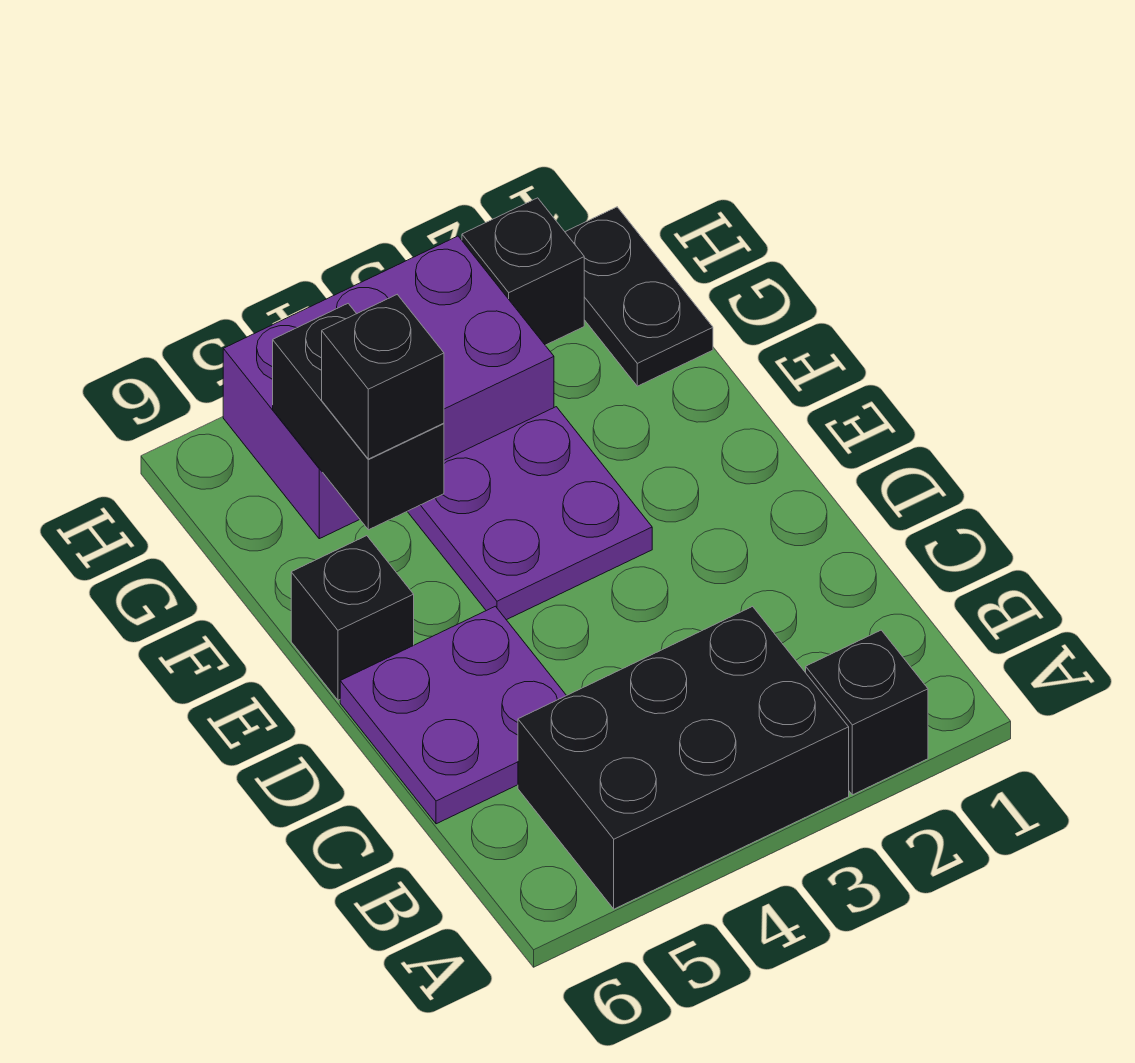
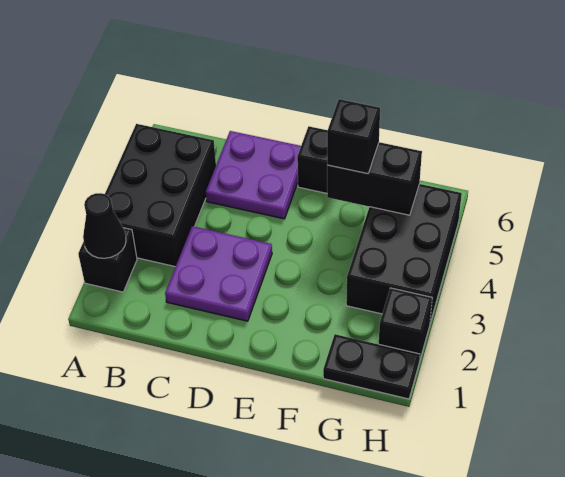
none -> black 1x1 cone [83,193,126,258]
purple 2x2 plate [407,407,652,620] -> purple 2x2 plate moved to [165,226,272,321]
purple 2x3 brick [223,236,554,539] -> black 2x3 brick [346,184,462,323]

